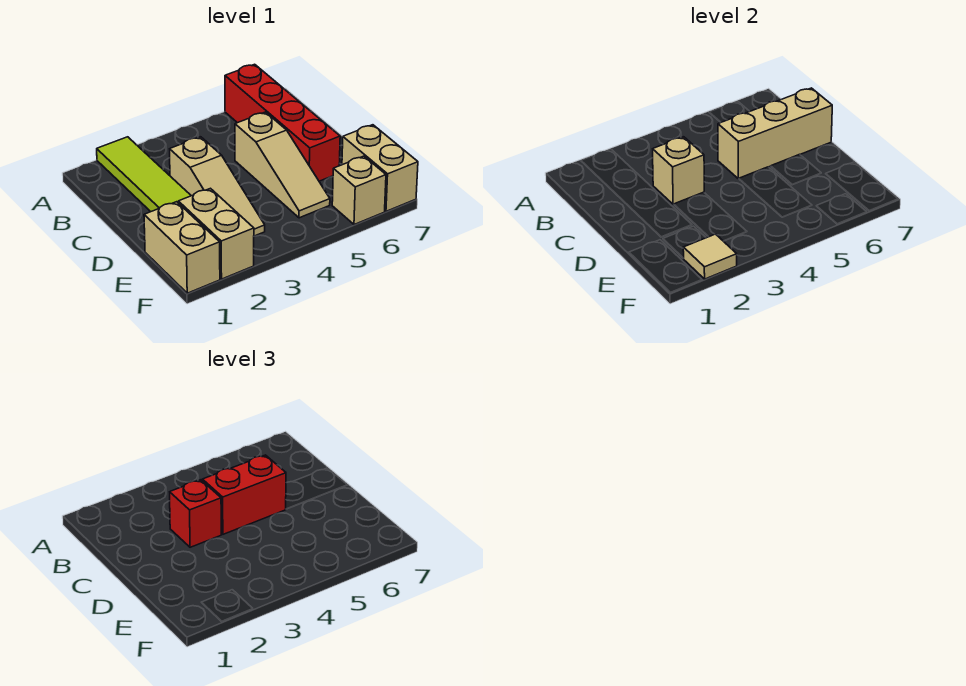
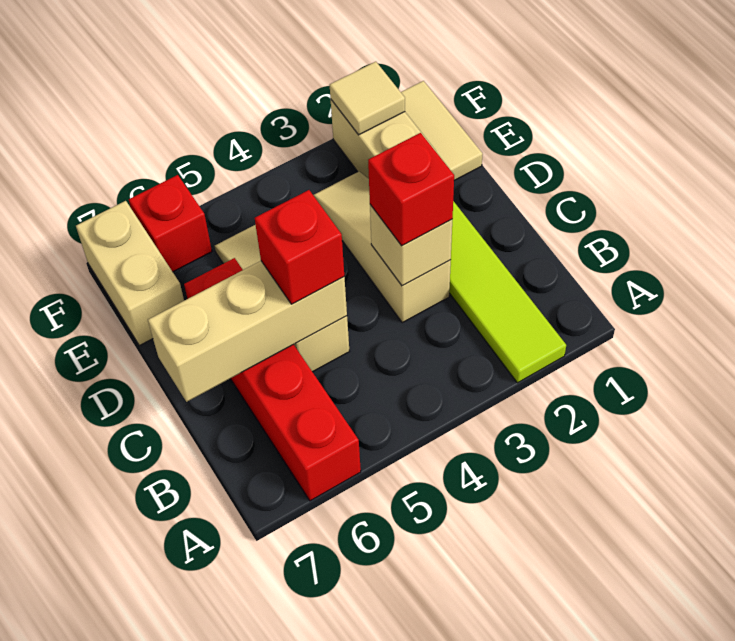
red 1x2 brick [202,455,286,534] -> red 1x1 brick [255,190,344,304]
tan 1x2 brick [144,202,220,293] -> tan 1x2 tile [401,81,483,180]
tan 1x1 brick [332,156,386,225] -> red 1x1 brick [129,175,212,272]

